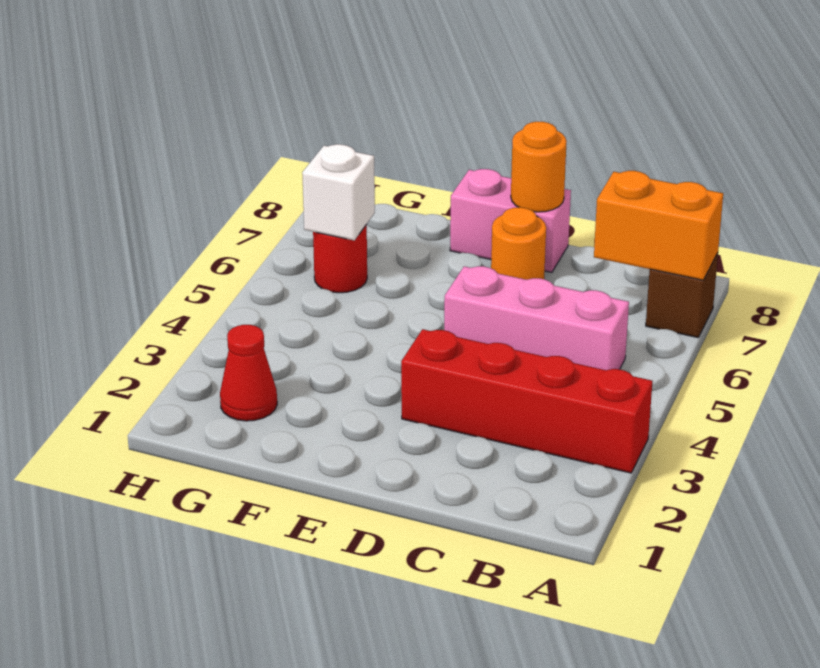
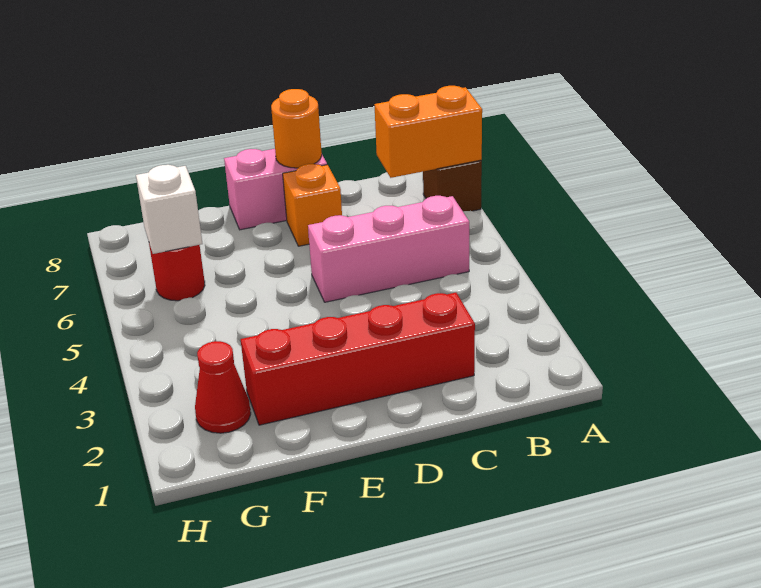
red 1x4 brick [401,329,653,473] -> red 1x4 brick moved to [240,292,475,425]
orange 1x1 round brick [491,207,546,280] -> orange 1x1 brick [283,164,342,246]

